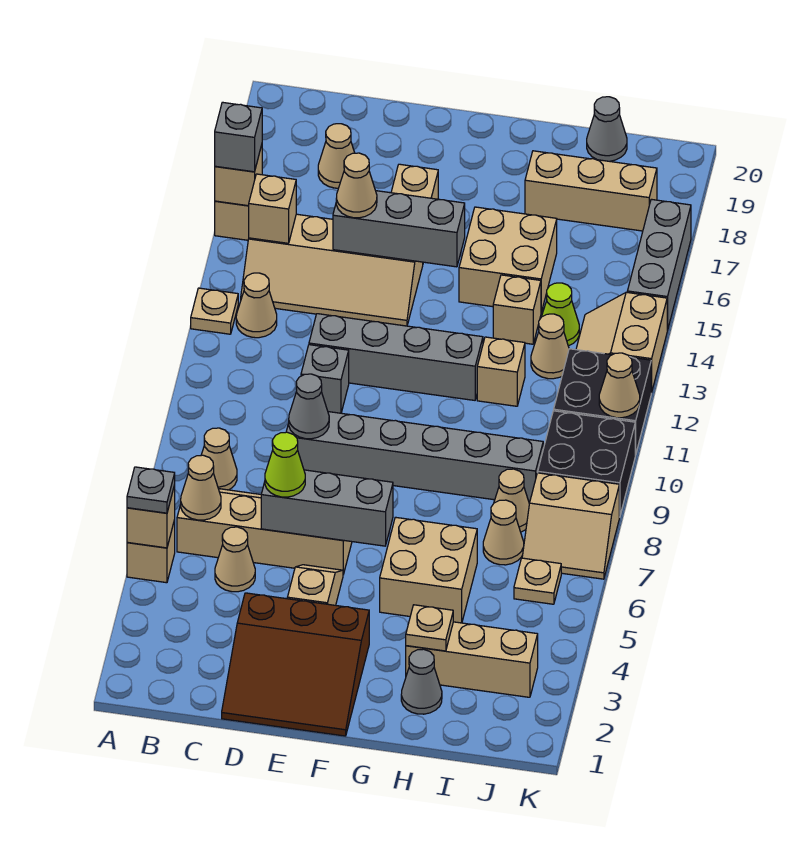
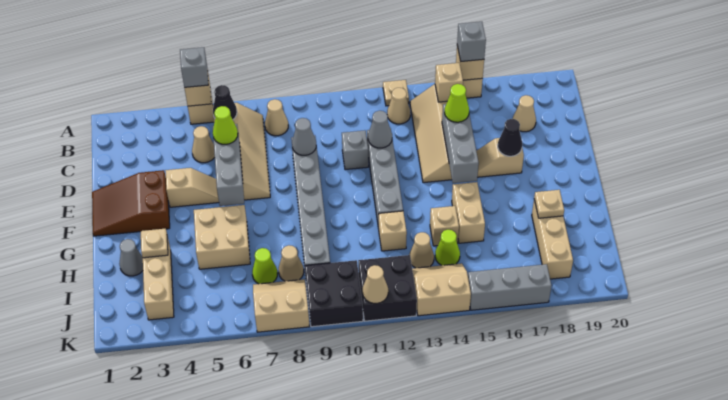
grey 1x1 plate [127,467,175,513] -> grey 1x1 brick [180,47,208,87]
tan 1x1 cone [181,455,221,520] -> black 1x1 cone [213,85,237,119]
brown 3x3 slope [222,593,369,736] -> brown 2x3 slope [92,170,170,236]
tan 1x1 cone [336,153,377,218] -> lime 1x1 cone [445,84,469,122]
none -> black 1x1 cone [498,119,522,156]
tan 2x2 brick [459,207,557,312] -> tan 1x2 brick [452,182,485,243]
tan 1x1 cone [483,500,524,565] -> lime 1x1 cone [252,248,278,284]
grey 1x1 cone [587,97,627,161] -> grey 1x1 cone moved to [368,111,392,148]
tan 1x1 plate [514,558,561,604] -> tan 1x1 plate moved to [534,190,564,218]
tan 2x2 slope [522,473,619,579] -> tan 2x2 slope turned to [253,279,310,332]

